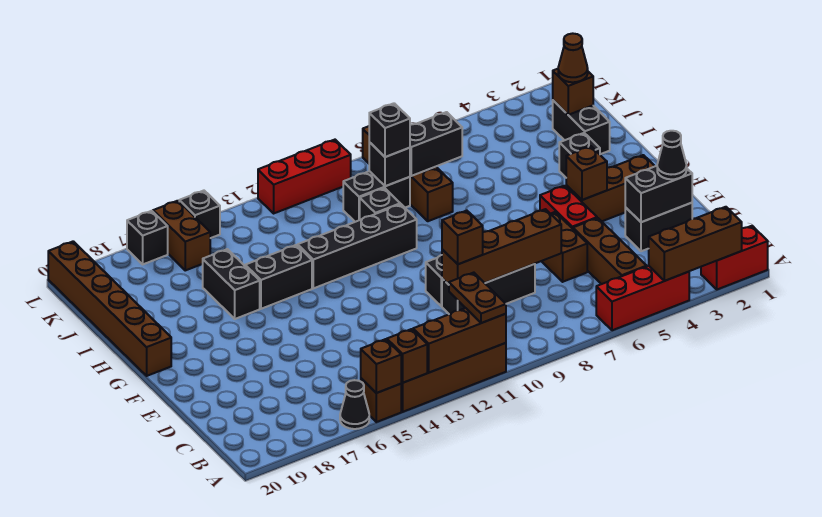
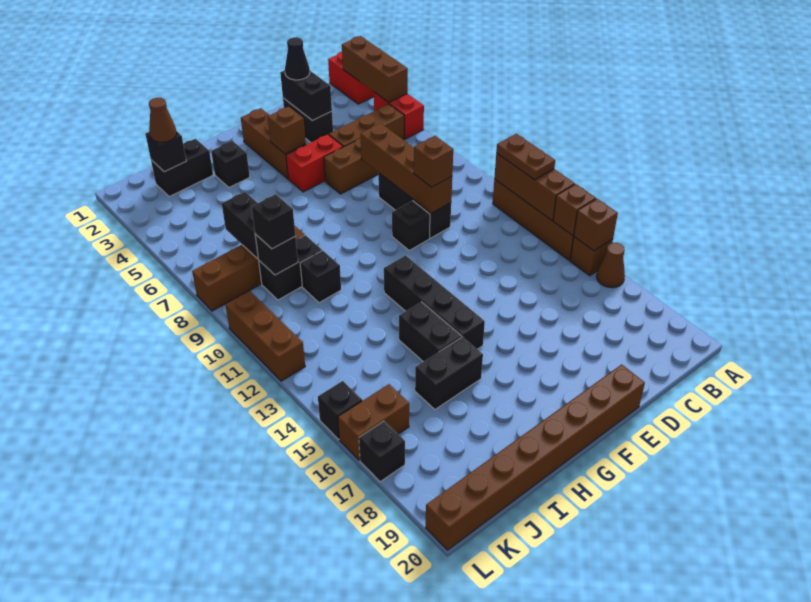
red 1x3 brick [596,266,689,330] -> red 1x2 brick [374,92,424,139]
brown 1x2 plate [449,273,506,323] -> brown 1x2 plate turned to [496,134,555,180]
black 1x1 cone [340,380,369,429] -> brown 1x1 cone [597,243,625,288]
brown 1x6 brick [48,241,171,376] -> brown 1x8 brick [426,364,645,550]
black 1x4 brick [298,204,417,288] -> black 1x4 brick moved to [384,255,485,349]
brown 1x1 brick [553,69,593,115] -> black 1x1 brick [145,131,186,172]
black 1x2 brick [343,171,410,222] -> black 1x2 brick turned to [259,235,322,300]
red 1x3 brick [258,140,351,213] -> brown 1x3 brick [225,291,305,381]

